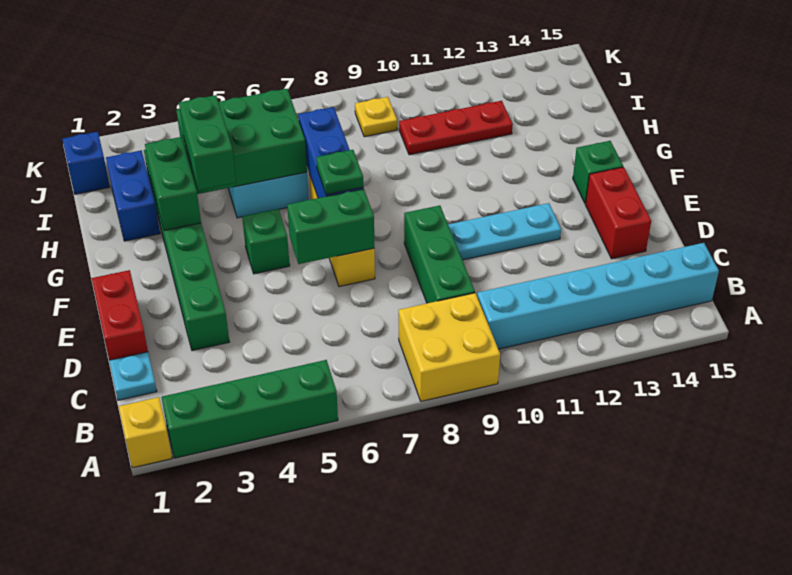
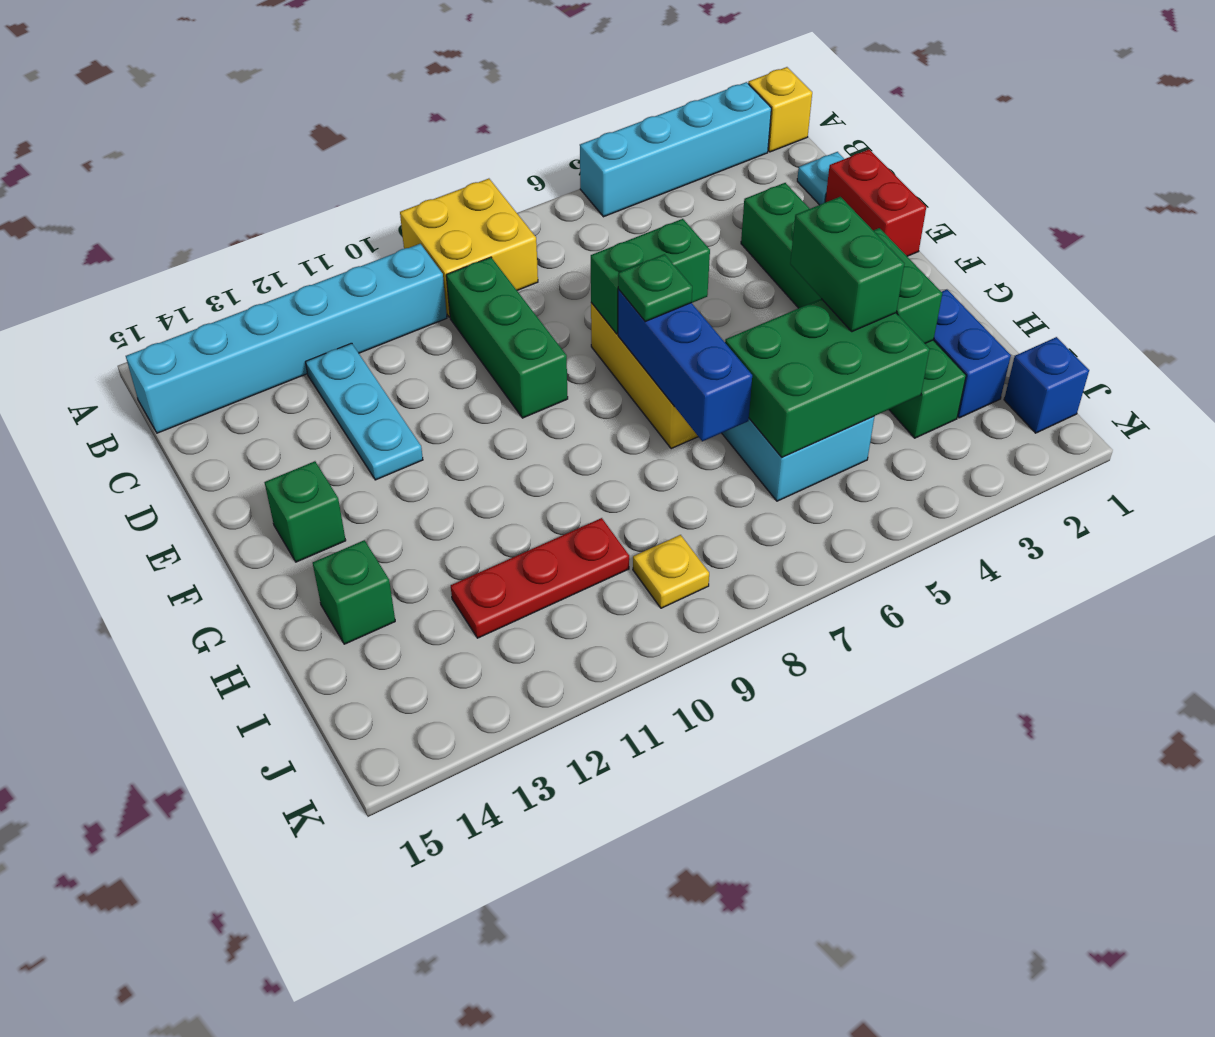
green 1x4 brick [161,360,338,458] -> cyan 1x4 brick [580,82,771,217]
red 1x2 brick [585,167,651,259] -> none
cyan 1x3 plate [448,203,561,260] -> cyan 1x3 plate turned to [306,343,423,480]
green 1x1 brick [242,209,290,274] -> green 1x1 brick moved to [313,540,395,644]

